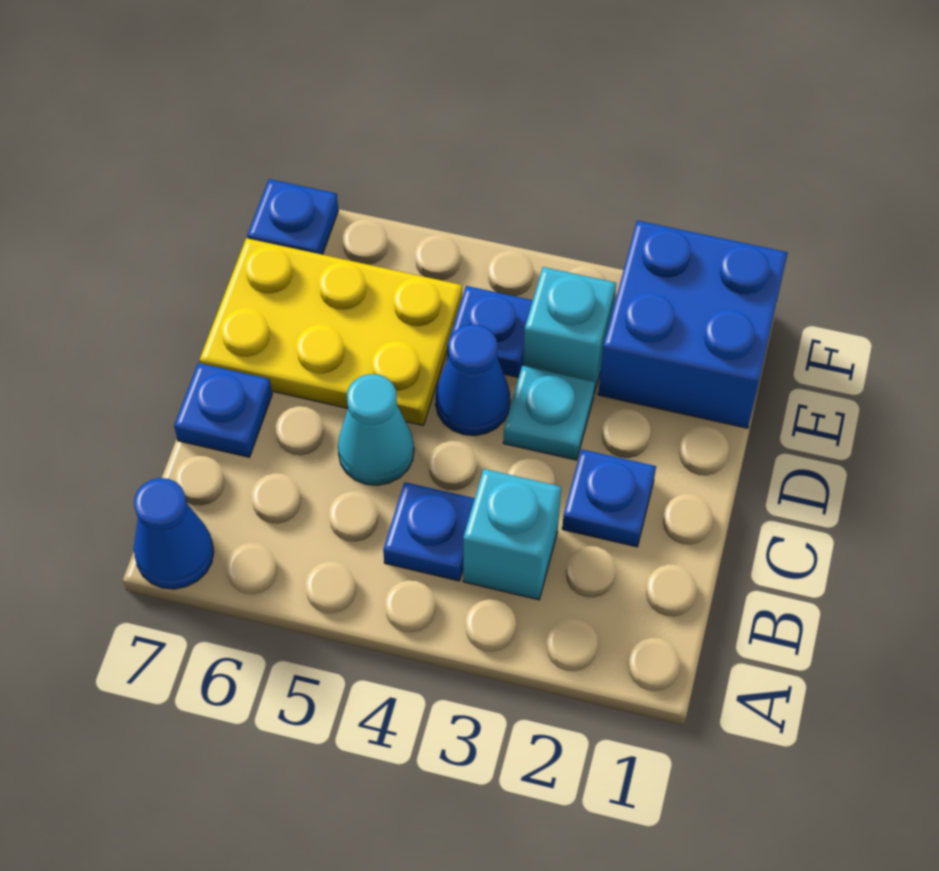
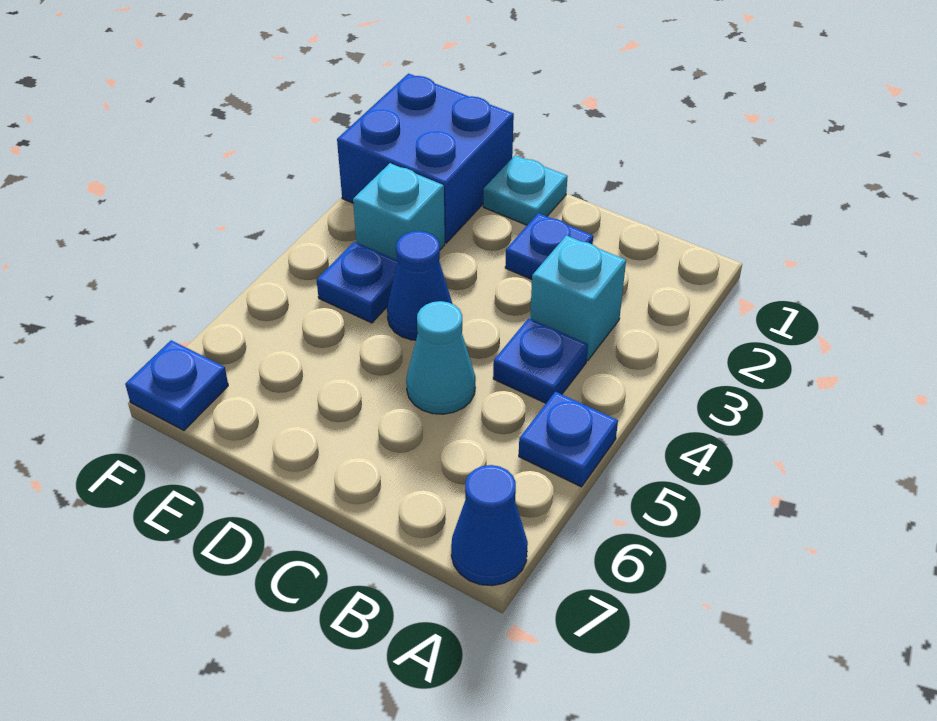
blue 1x1 plate [174,363,272,457] -> blue 1x1 plate moved to [519,392,618,487]
cyan 1x1 plate [504,366,595,460] -> cyan 1x1 plate moved to [483,155,568,225]
yellow 2x3 plate [199,238,462,425] -> none

